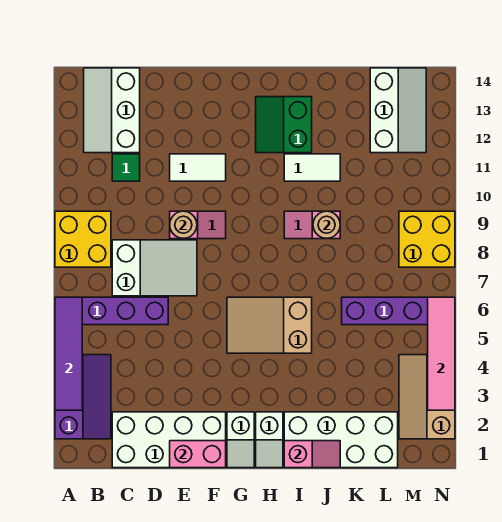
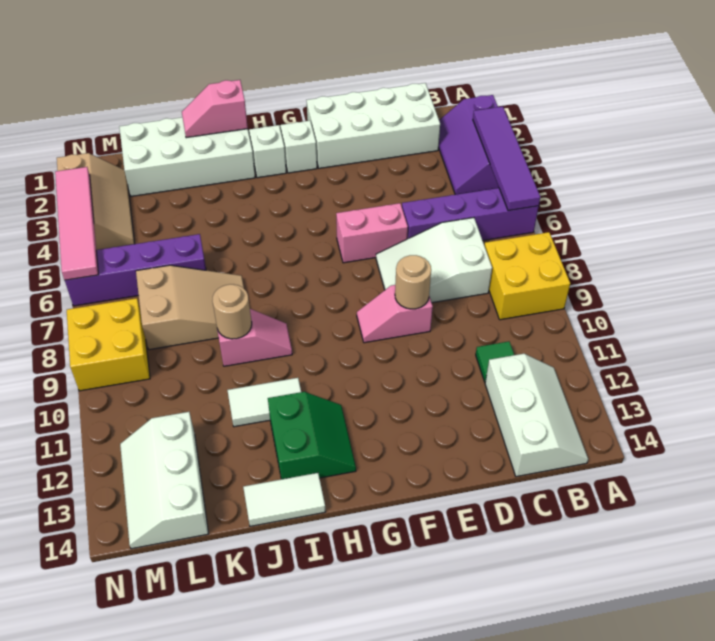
pink 1x2 brick [170,441,226,468] -> pink 1x2 brick moved to [336,203,408,263]
white 1x2 tile [170,154,226,181] -> white 1x2 tile moved to [243,473,326,526]
tan 2x3 slope [227,297,312,353] -> tan 2x3 slope moved to [136,265,244,350]

